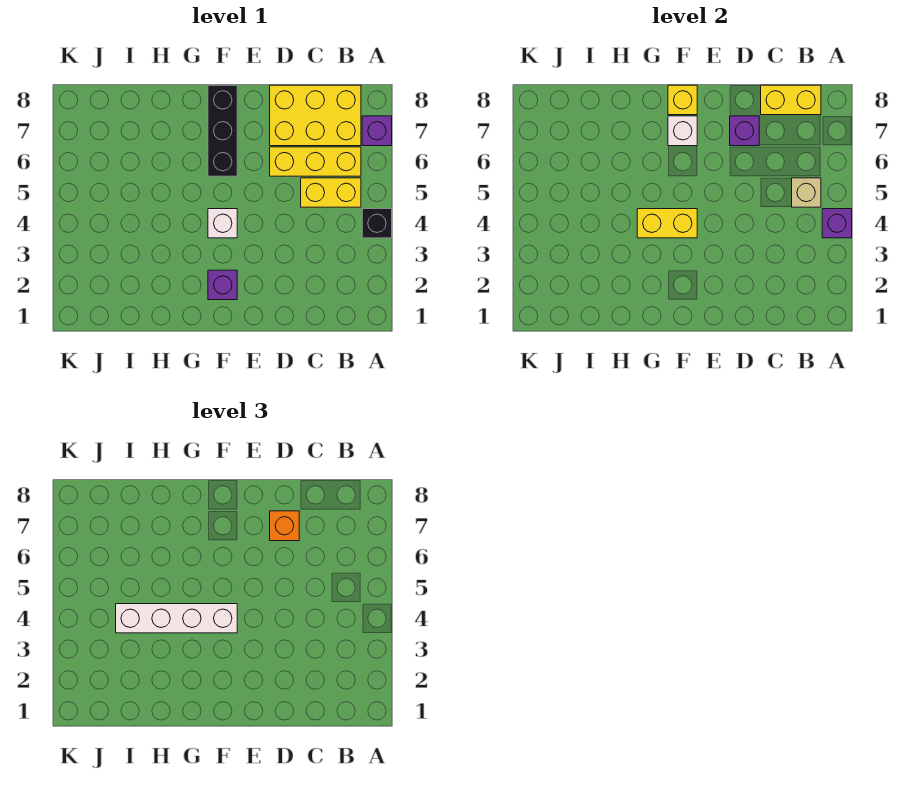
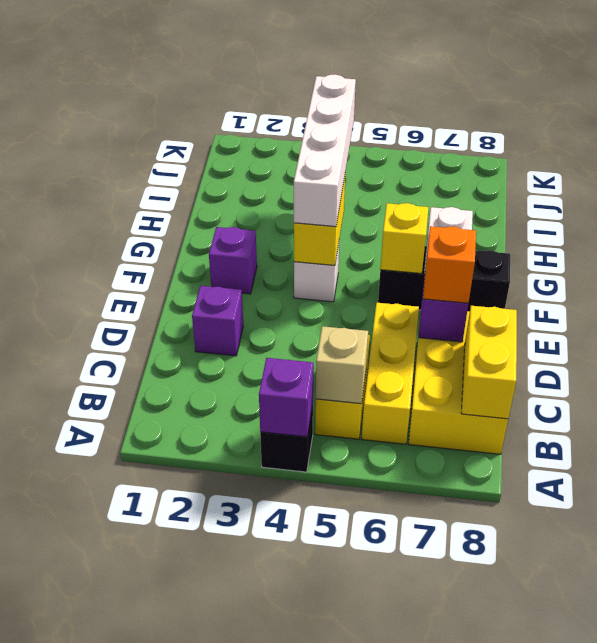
purple 1x1 brick [362,116,392,146] -> purple 1x1 brick moved to [192,286,243,356]
yellow 1x1 brick [668,85,697,115] -> yellow 1x1 brick moved to [380,203,428,274]

